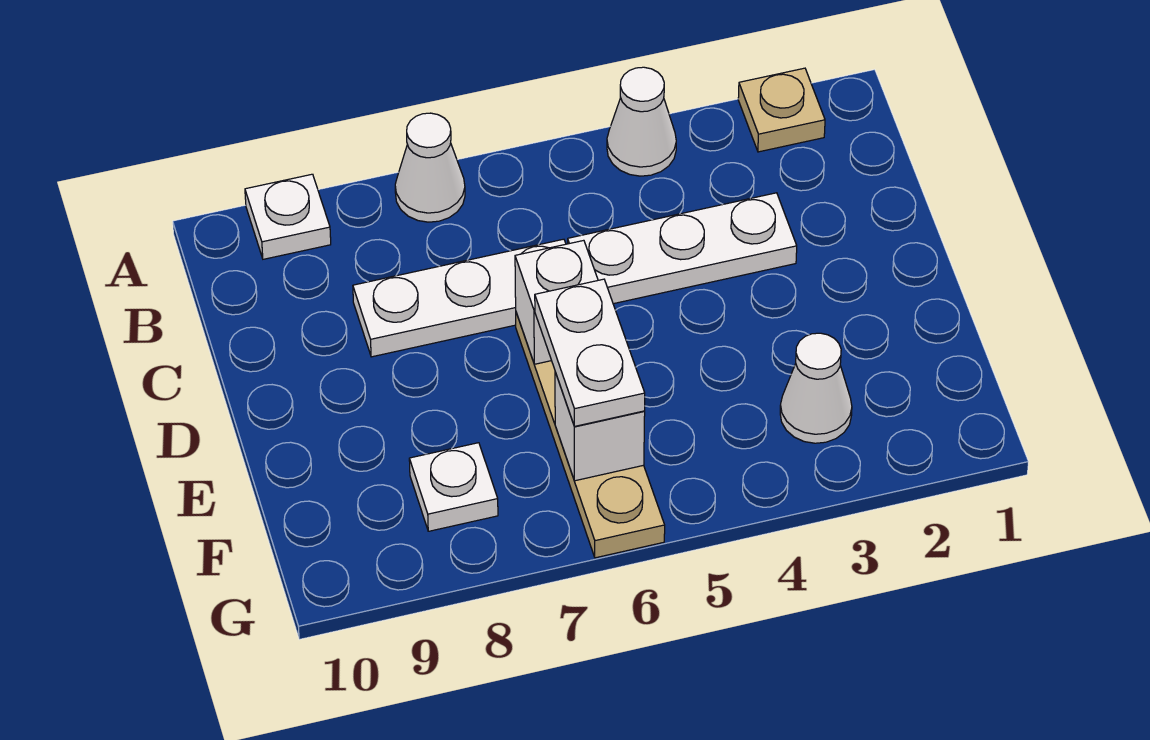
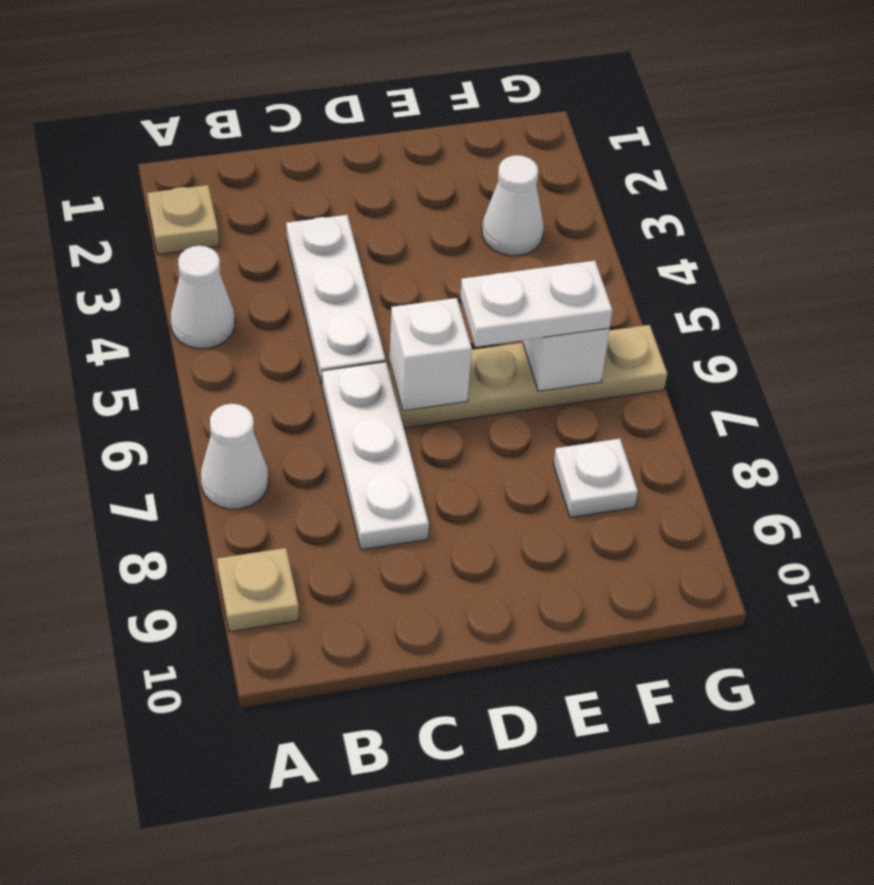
white 1x1 plate [245,174,331,259] -> tan 1x1 plate [217,548,299,632]

